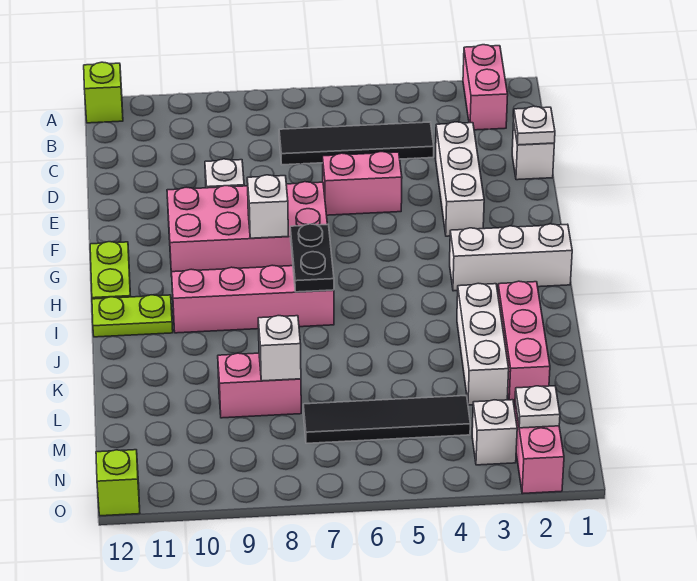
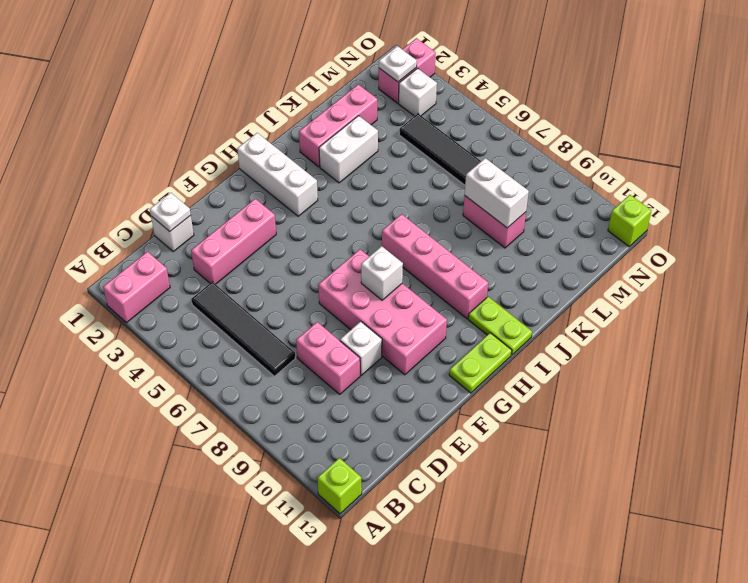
white 1x3 brick [436,122,484,236] -> pink 1x3 brick [191,199,276,284]
pink 1x2 brick [323,152,402,215] -> pink 1x2 brick moved to [296,322,360,394]
black 1x2 plate [290,224,334,292] -> none
white 1x3 brick [457,283,509,405] -> white 1x2 brick [319,116,378,183]
white 1x1 brick [258,316,301,381] -> white 1x2 brick [465,158,529,228]

